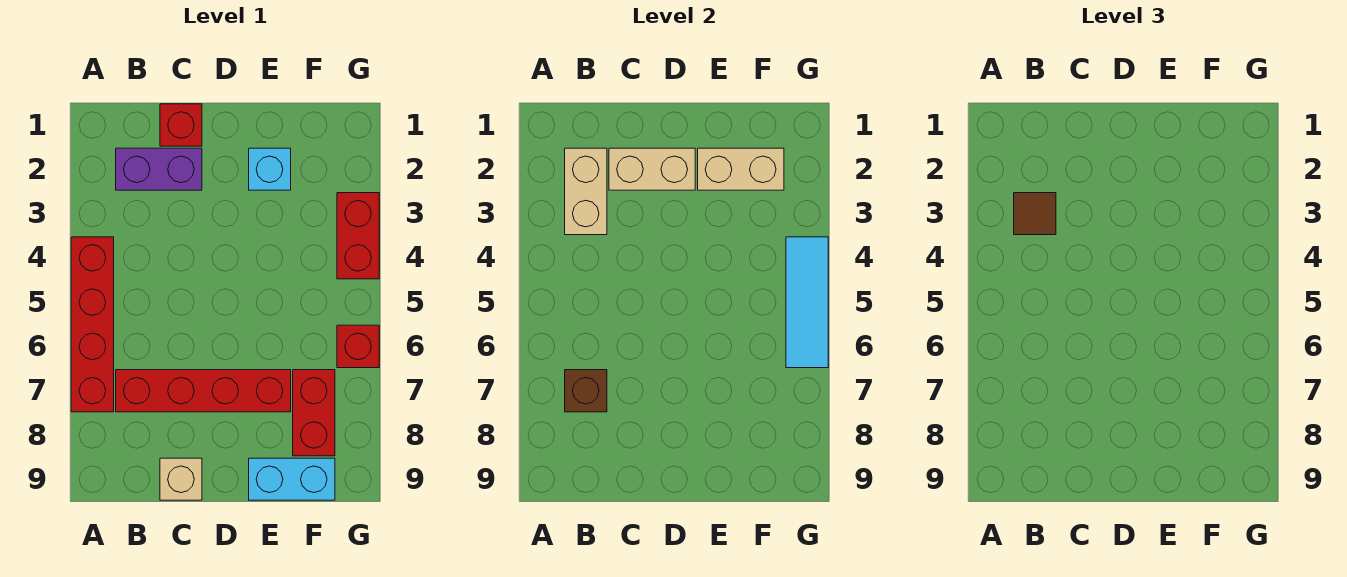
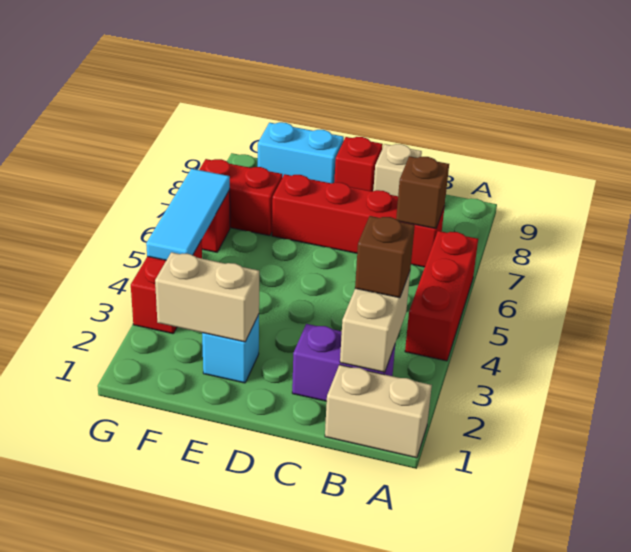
red 1x4 brick [71,237,114,412] -> red 1x3 brick [405,231,478,361]
brown 1x1 tile [1014,193,1056,235] -> brown 1x1 brick [355,216,415,298]
red 1x1 brick [160,104,202,146] -> red 1x1 brick moved to [334,137,383,191]
tan 1x2 brick [609,148,695,190] -> tan 1x2 brick moved to [325,365,432,458]
red 1x2 brick [293,370,335,456] -> red 1x2 brick turned to [199,159,282,236]

